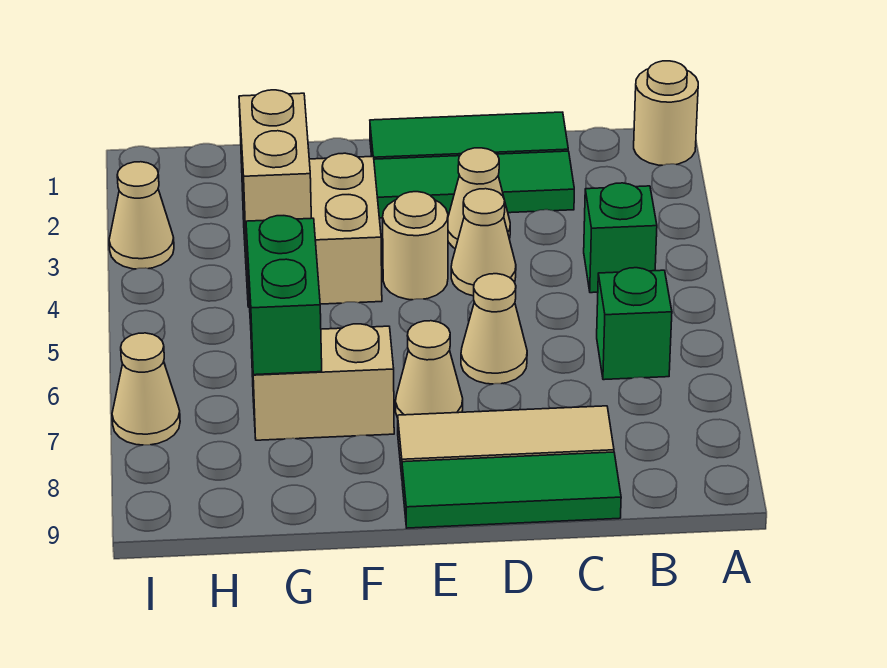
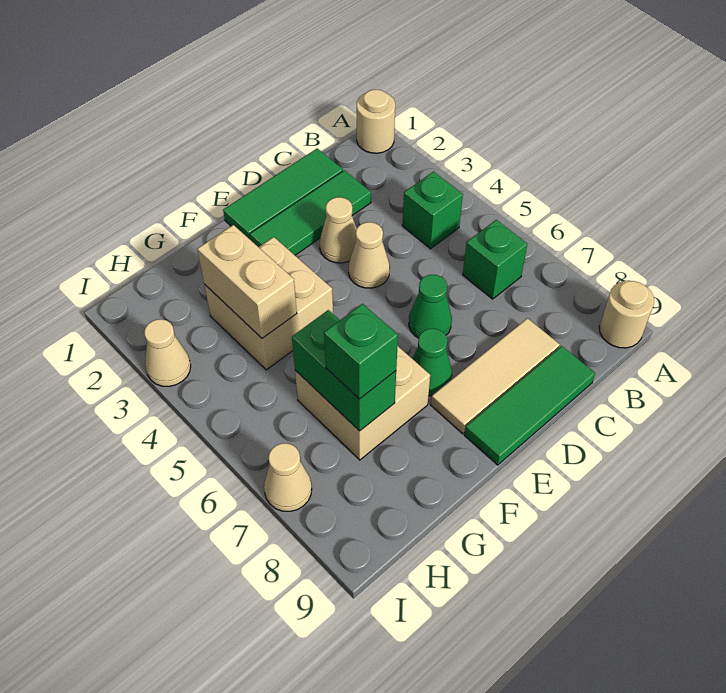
tan 1x1 cone [461,274,527,384] -> green 1x1 cone [409,275,452,338]
tan 1x1 round brick [383,192,448,300] -> tan 1x1 round brick moved to [599,281,654,348]
tan 1x1 cone [396,321,463,418] -> green 1x1 cone [412,329,452,396]
tan 1x2 brick [251,324,394,440] -> tan 2x2 brick [295,346,430,460]
none -> green 1x1 brick [324,304,398,399]

